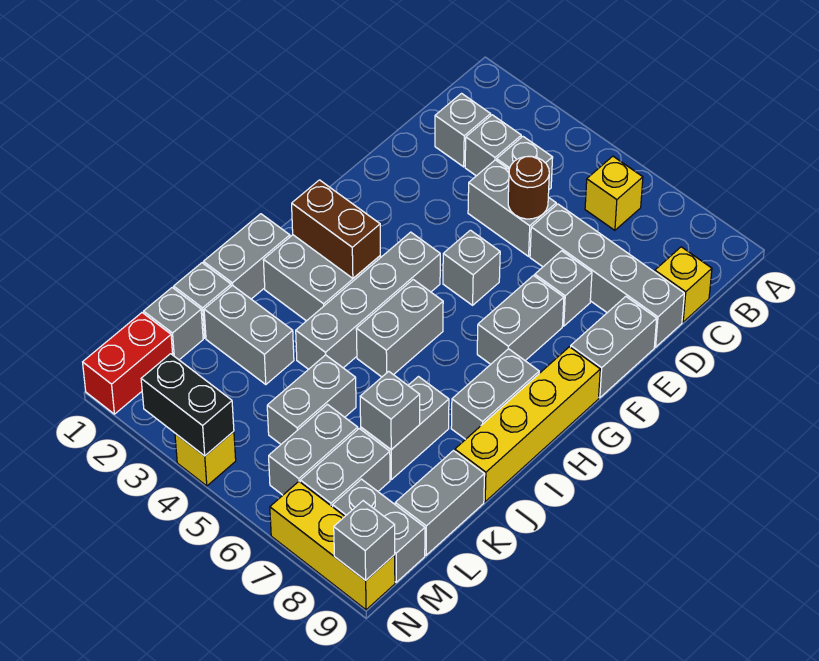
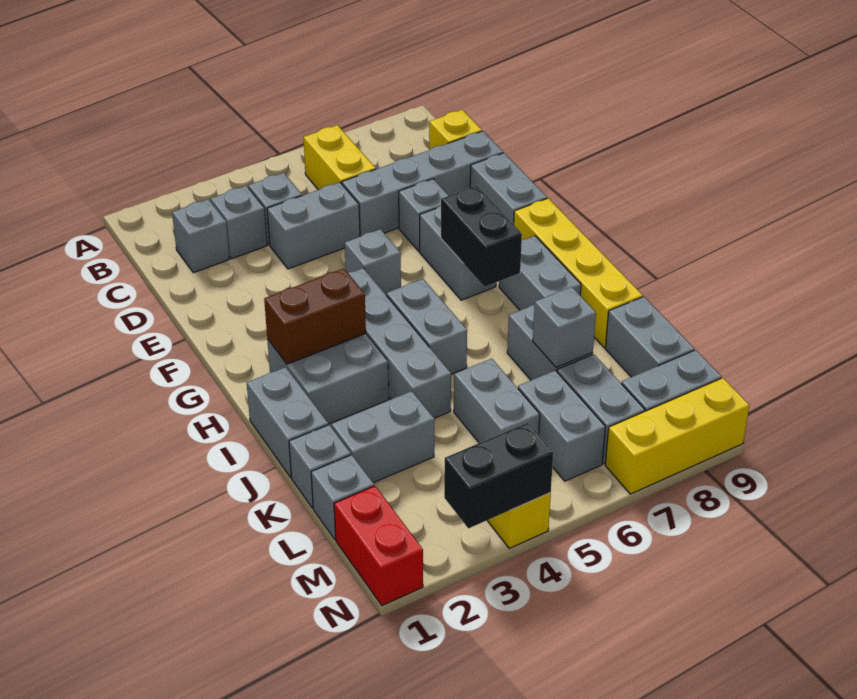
yellow 1x1 brick [585,156,643,230] -> yellow 1x2 brick [303,125,376,190]
brown 1x1 round brick [508,156,549,219] -> none
none -> black 1x2 brick [441,186,522,287]
grey 1x1 brick [334,501,395,580] -> none

